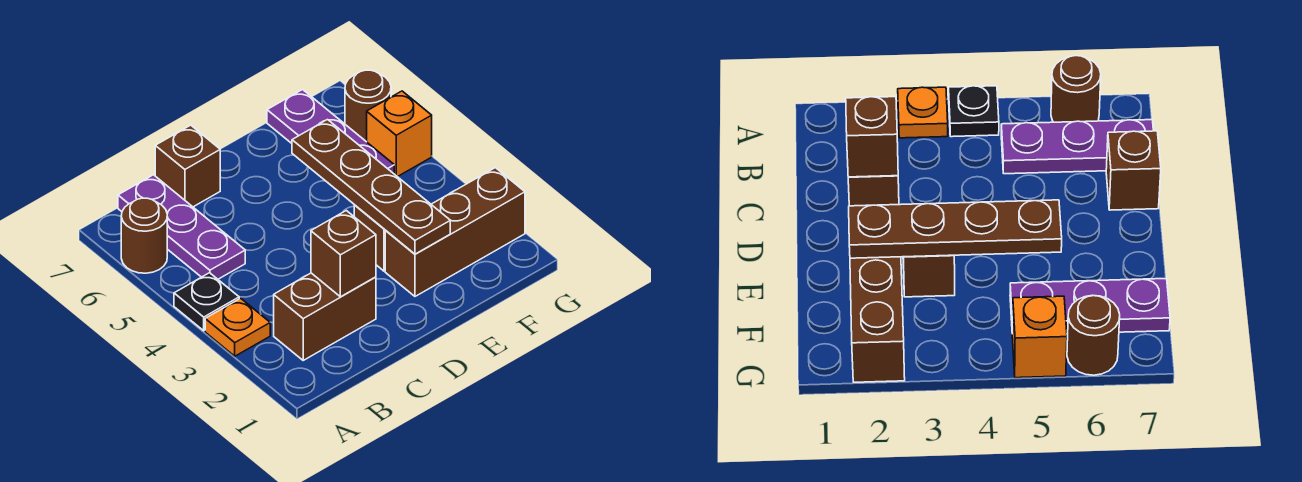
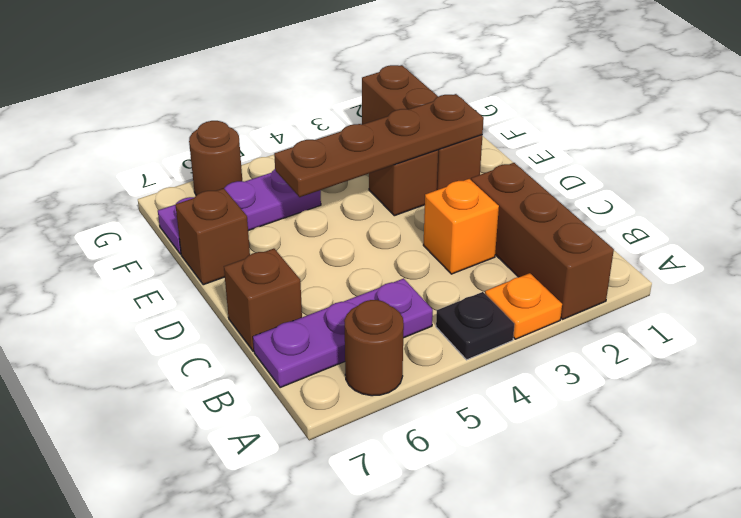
brown 1x2 brick [274,273,376,360] -> brown 1x3 brick [471,163,614,319]
brown 1x1 brick [311,211,376,297] -> brown 1x1 brick moved to [175,188,250,285]
orange 1x1 brick [367,91,432,177] -> orange 1x1 brick moved to [423,179,499,274]

